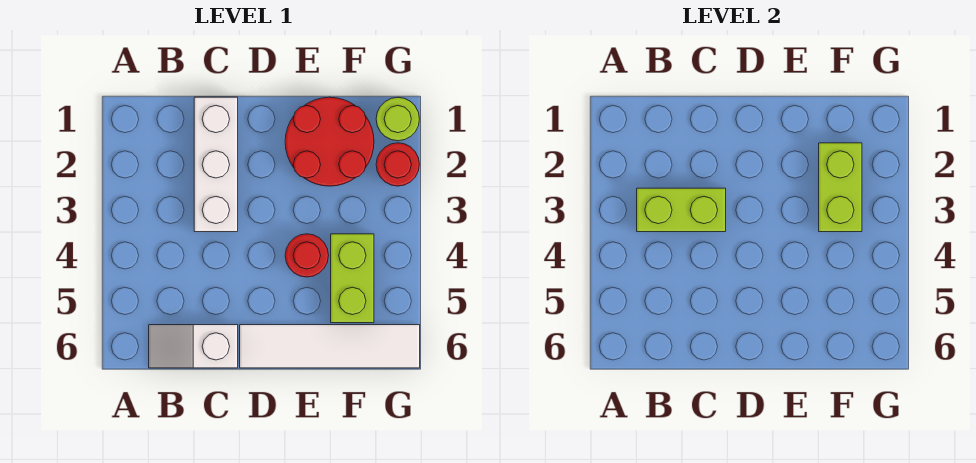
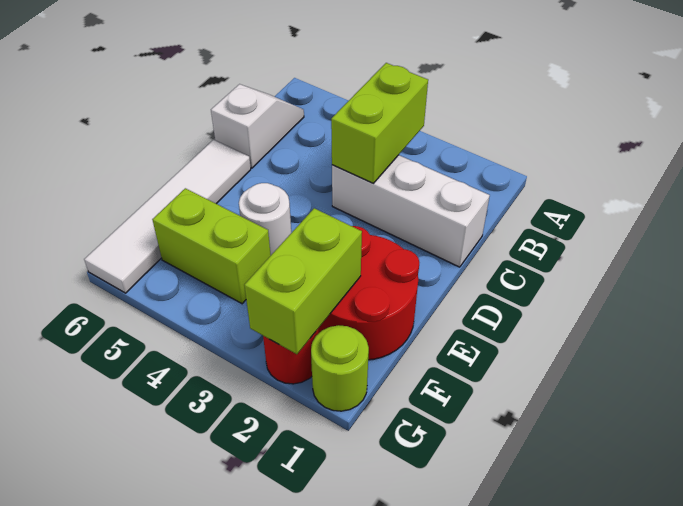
red 1x1 round brick [285,234,329,277] -> white 1x1 round brick [239,183,291,255]
lime 1x2 brick [819,143,862,232] -> lime 1x2 brick turned to [244,208,362,354]

